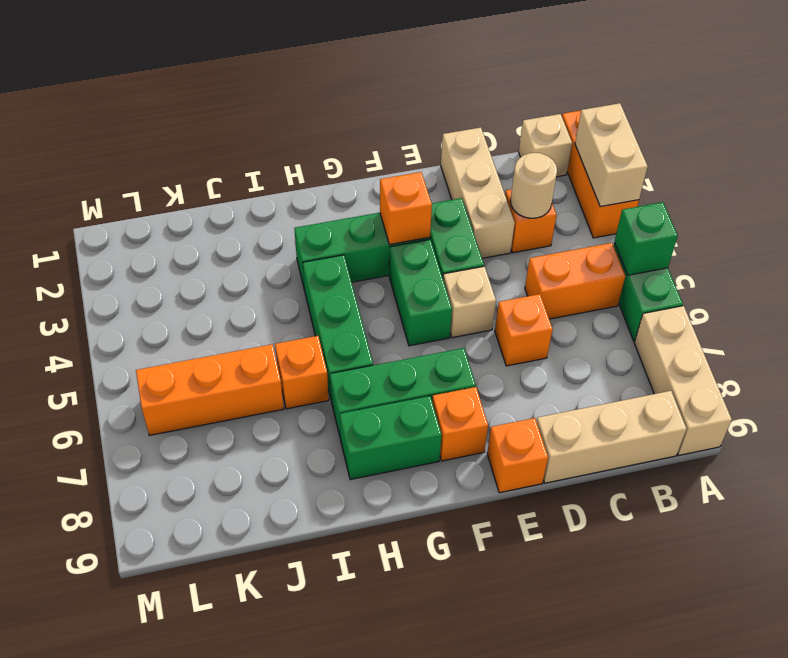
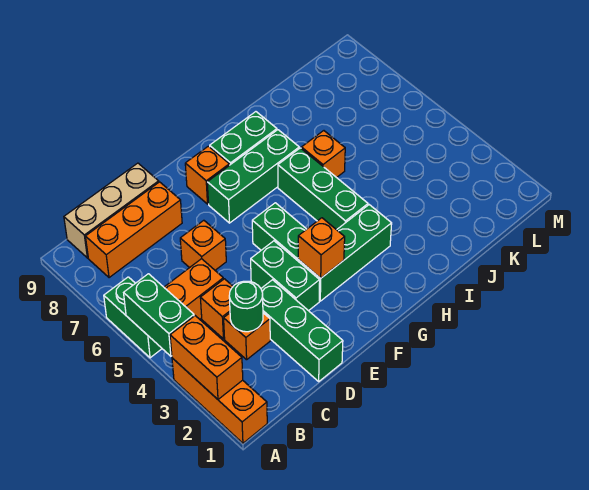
tan 1x2 brick [575,103,648,207] -> orange 1x2 brick [170,316,243,399]
green 1x1 brick [614,202,678,275] -> green 1x2 brick [124,274,194,356]
tan 1x3 brick [634,306,732,456] -> none
tan 1x1 brick [519,114,572,177] -> none
tan 1x1 round brick [510,153,557,218] -> green 1x1 round brick [229,281,263,332]
tan 1x3 brick [441,128,515,258] -> green 1x3 brick [261,280,343,381]
tan 1x1 brick [443,266,496,338] -> none
orange 1x1 brick [487,418,548,493] -> orange 1x1 brick moved to [200,279,233,339]
orange 1x3 brick [136,344,284,435] -> orange 1x3 brick moved to [85,182,182,278]

